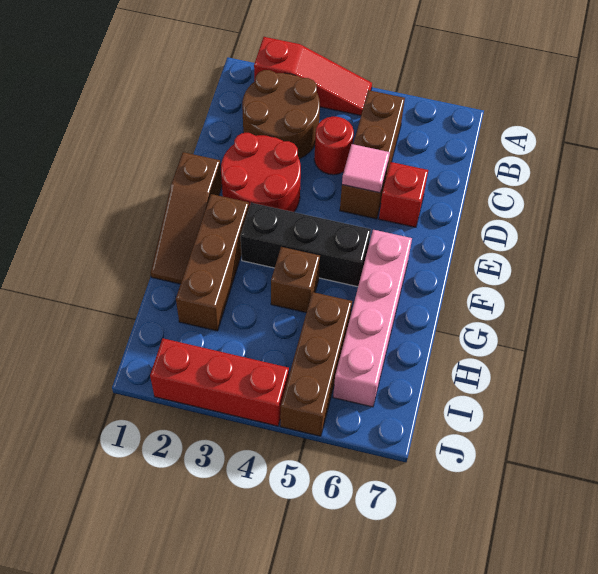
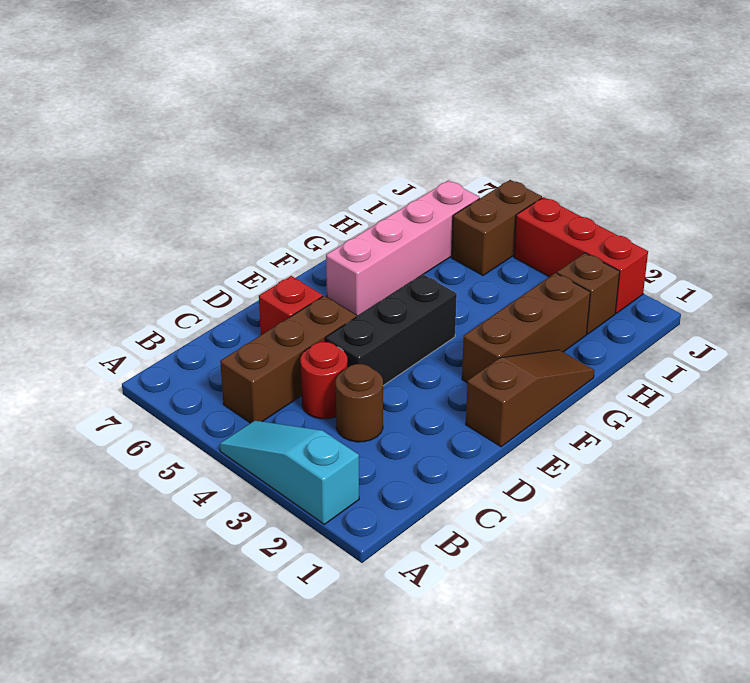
red 1x3 slope [254,37,372,116] -> cyan 1x3 slope [220,421,359,524]
brown 2x2 round brick [242,70,320,159] -> brown 1x1 round brick [336,364,383,442]
red 2x2 round brick [221,133,301,212] -> none
pink 1x1 tile [342,144,390,193] -> none
black 1x3 brick [241,203,371,287] -> black 1x3 brick turned to [326,274,457,386]
brown 1x1 brick [271,247,320,313] -> brown 1x1 brick moved to [557,253,620,334]
brown 1x3 brick [280,292,352,436] -> brown 1x2 brick [452,180,542,275]

